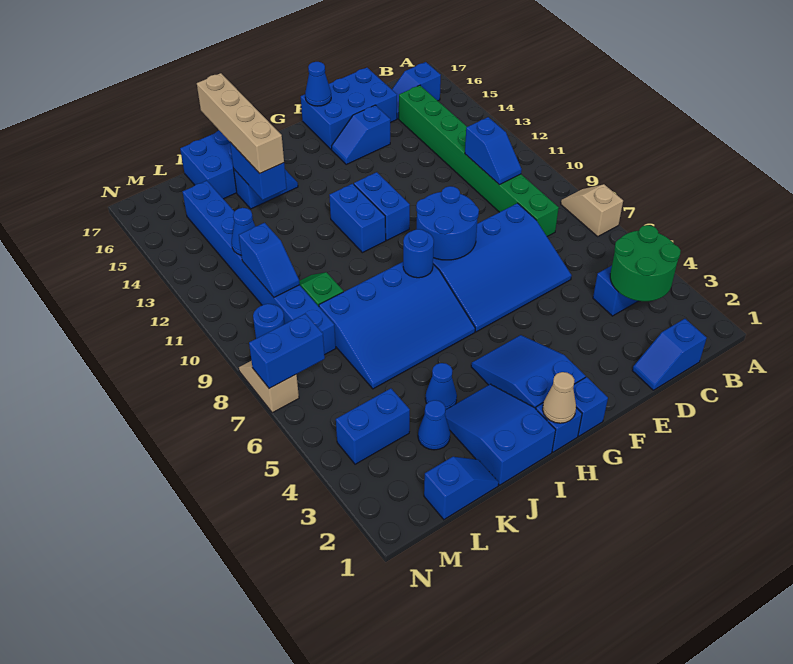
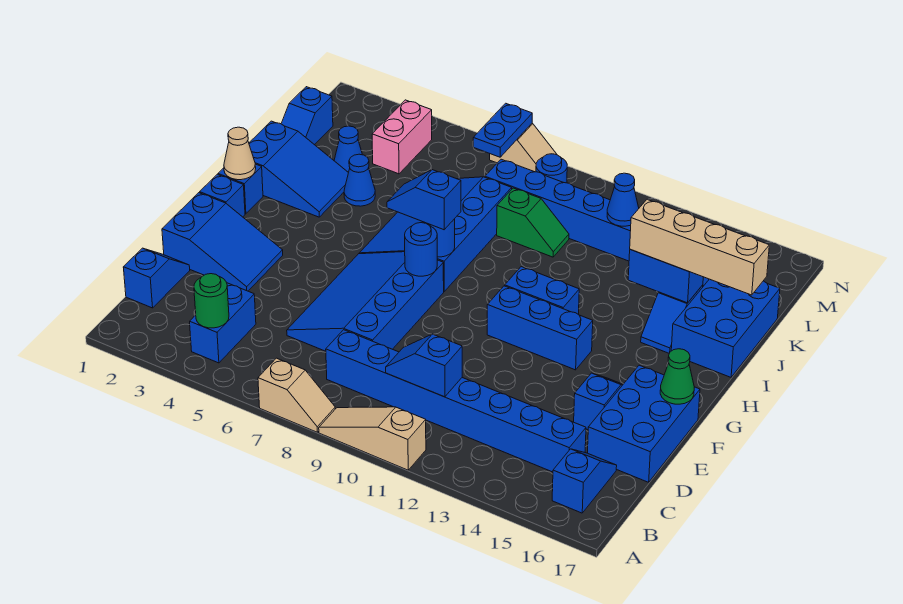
none -> tan 1x3 slope [319,407,426,470]
green 2x2 round brick [610,225,681,301] -> green 1x1 round brick [194,274,229,328]
green 1x8 brick [399,85,559,236] -> blue 1x8 brick [326,330,586,472]
blue 2x2 round brick [416,186,479,260] -> blue 1x1 round brick [405,223,437,276]
blue 1x1 cone [305,62,331,106] -> green 1x1 cone [660,349,694,404]
blue 2x3 slope [471,335,586,409] -> blue 2x3 slope moved to [162,193,283,291]
blue 1x2 brick [354,172,410,240] -> blue 1x3 brick [487,286,593,370]
blue 1x2 brick [336,388,410,464] -> pink 1x2 brick [372,100,432,174]
blue 1x2 slope [239,223,300,297] -> blue 1x2 slope moved to [387,170,461,230]
blue 1x2 brick [249,314,325,388] -> blue 1x2 plate [473,103,532,157]

